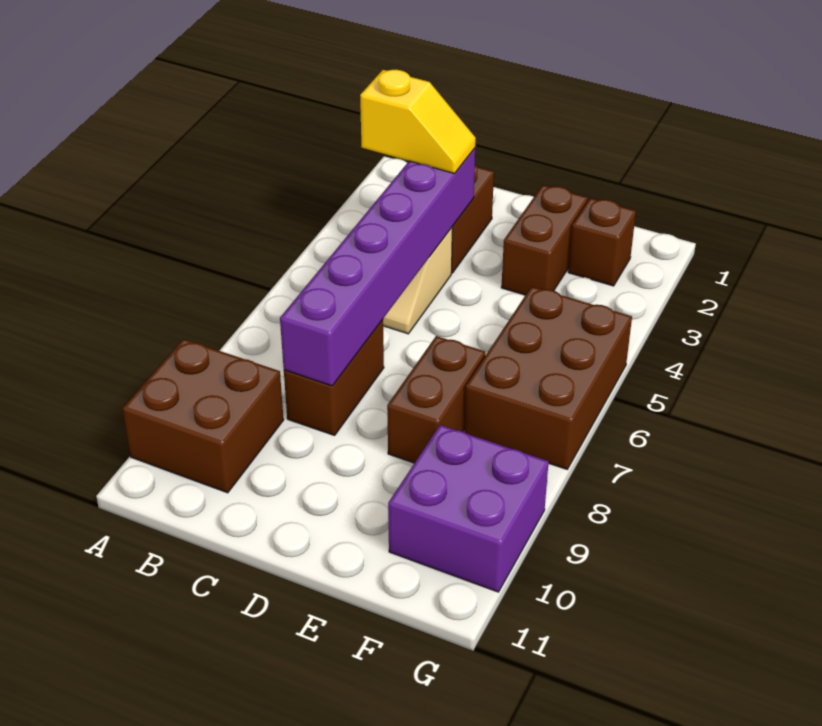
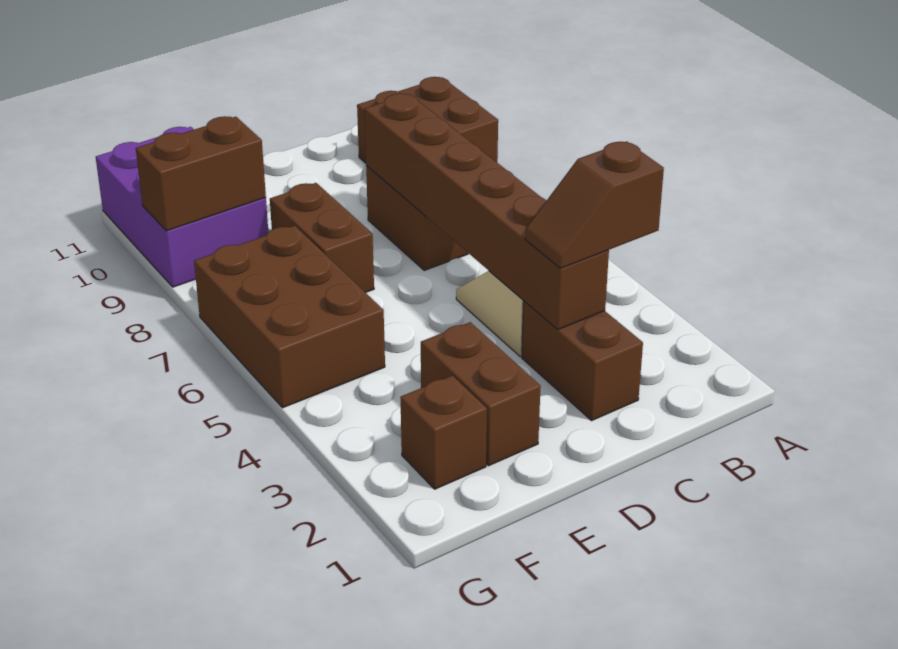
yellow 1x2 slope [360,70,476,174] -> brown 1x2 slope [525,141,664,268]
purple 1x6 brick [280,148,475,386] -> brown 1x6 brick [364,94,609,329]
purple 2x2 brick [388,425,549,592] -> purple 2x3 brick [96,127,268,287]
none -> brown 1x2 brick [136,116,266,231]

